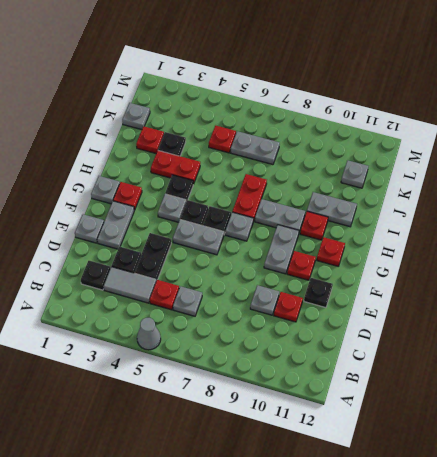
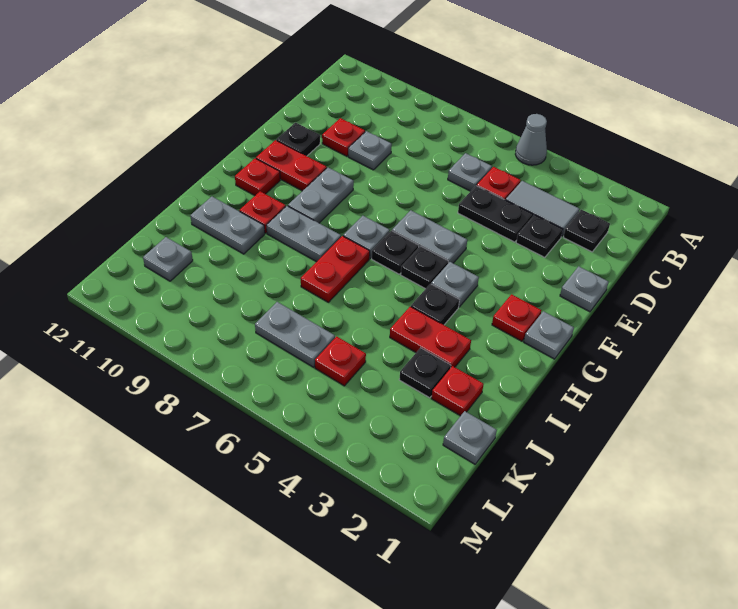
black 1x2 plate [135,233,171,281] -> black 1x2 plate turned to [458,186,533,242]
grey 1x2 plate [97,201,134,249] -> none
red 1x1 plate [287,251,316,280] -> red 1x2 plate [256,140,327,191]

